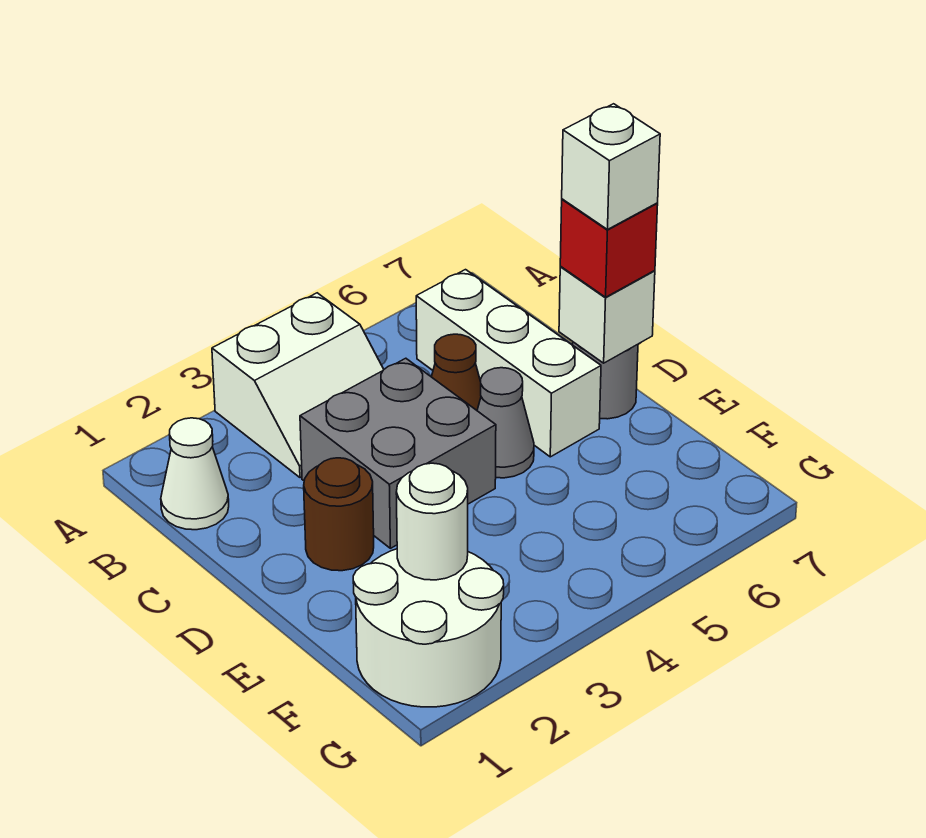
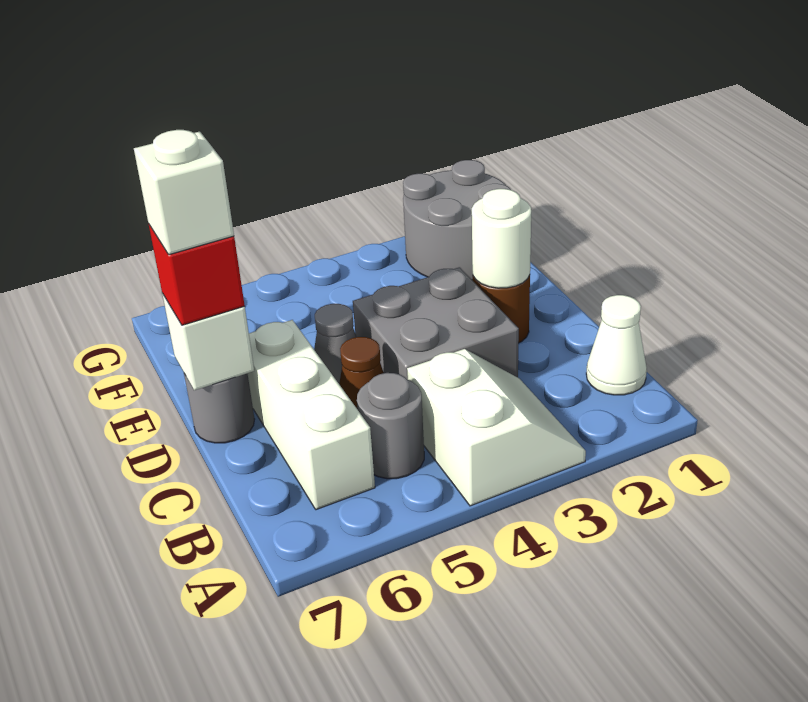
white 2x2 slope [212,293,384,478] -> white 2x2 slope turned to [407,349,586,506]
none -> grey 1x1 round brick [357,373,424,479]
white 2x2 round brick [353,549,504,707] -> grey 2x2 round brick [403,160,511,281]
white 1x1 round brick [396,463,468,580] -> white 1x1 round brick moved to [472,189,531,288]

